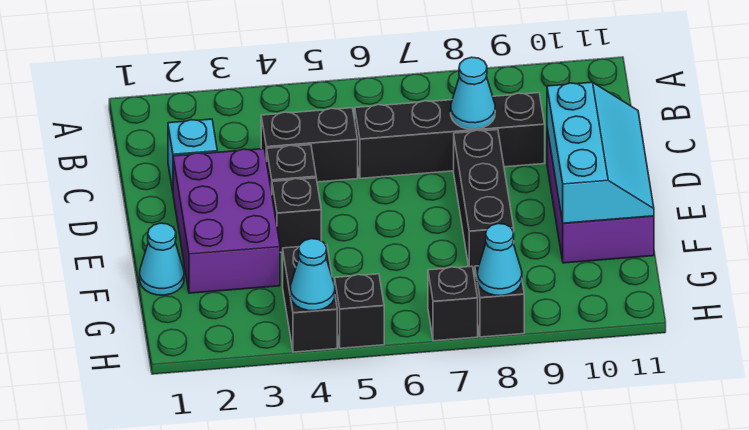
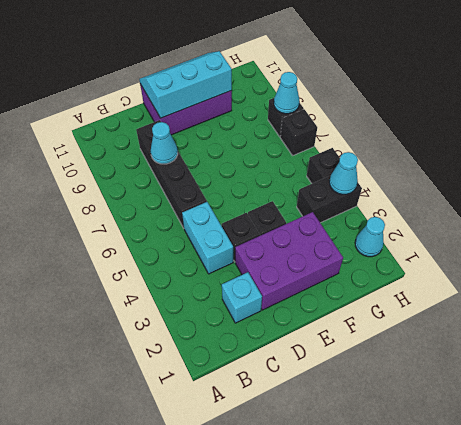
black 1x2 brick [261,108,358,182] -> cyan 1x2 brick [182,202,233,274]
black 1x3 brick [454,130,514,270] -> none
cyan 1x1 cone [140,223,184,295] -> cyan 1x1 cone moved to [355,217,385,257]

